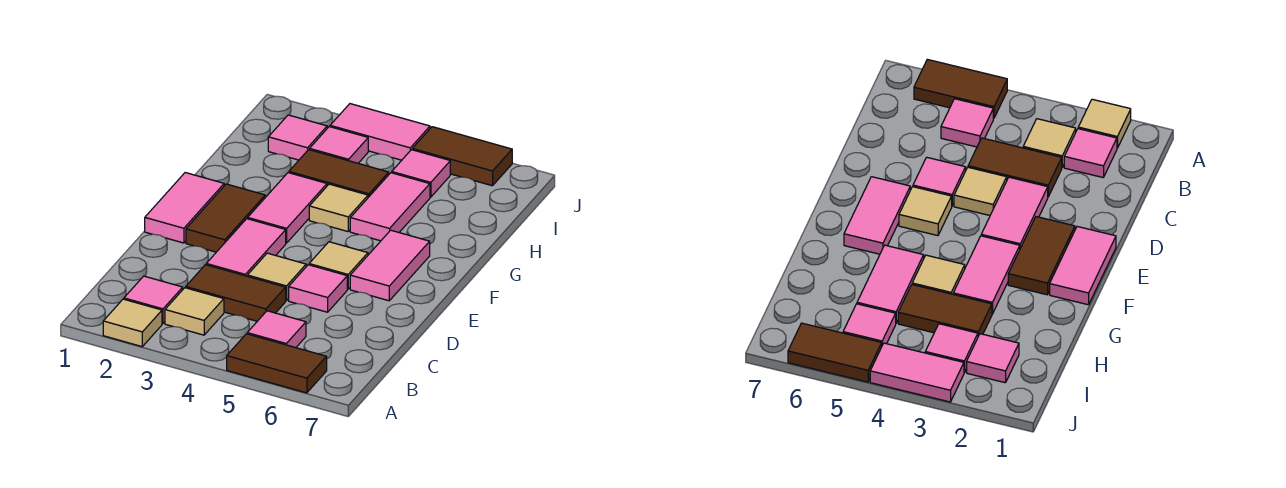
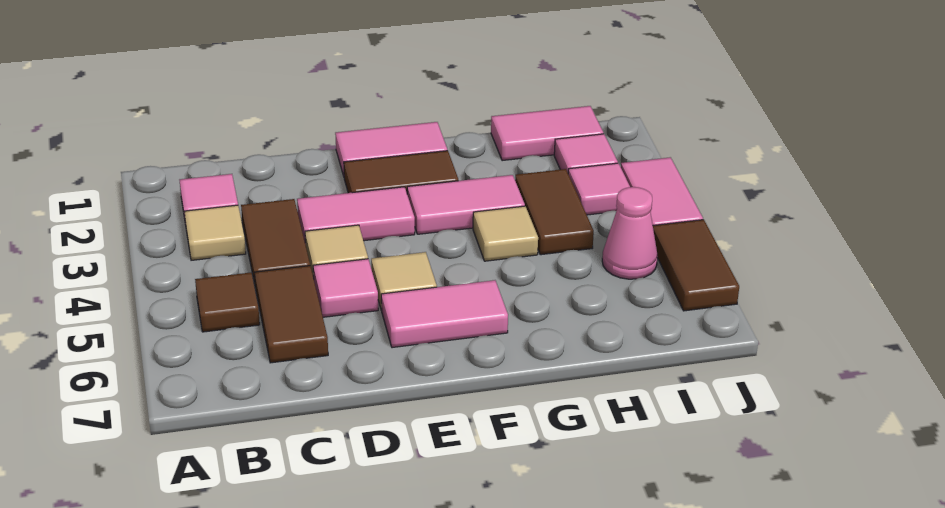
tan 1x1 tile [103,299,162,346] -> none
brown 1x2 tile [227,334,327,393] -> brown 1x2 tile moved to [254,266,328,363]
pink 1x1 tile [247,311,306,348] -> brown 1x1 tile [195,273,260,332]
pink 1x2 tile [350,173,430,241] -> pink 1x2 tile moved to [491,106,603,161]
pink 1x1 tile [392,150,450,197] -> pink 1x1 cone [602,187,658,279]

